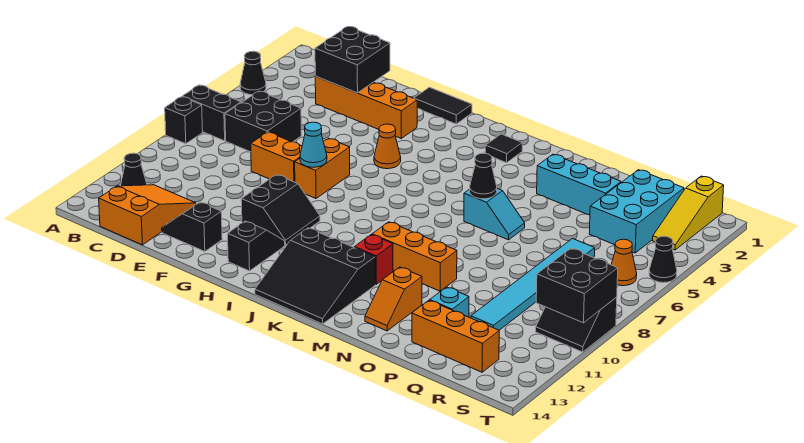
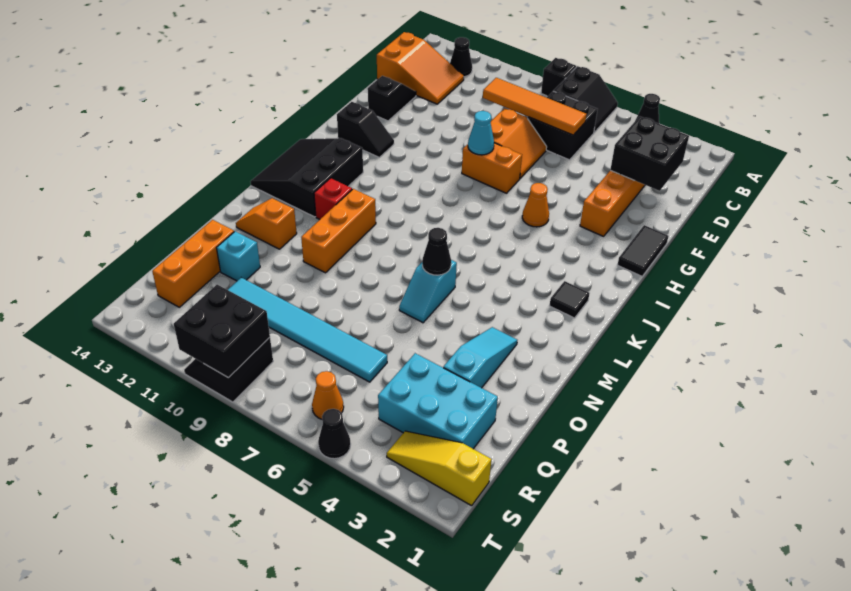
none -> orange 1x4 tile [483,78,587,135]
black 2x2 slope [241,175,320,245] -> none
cyan 1x3 brick [537,154,621,215] -> cyan 1x3 slope [443,327,517,388]

